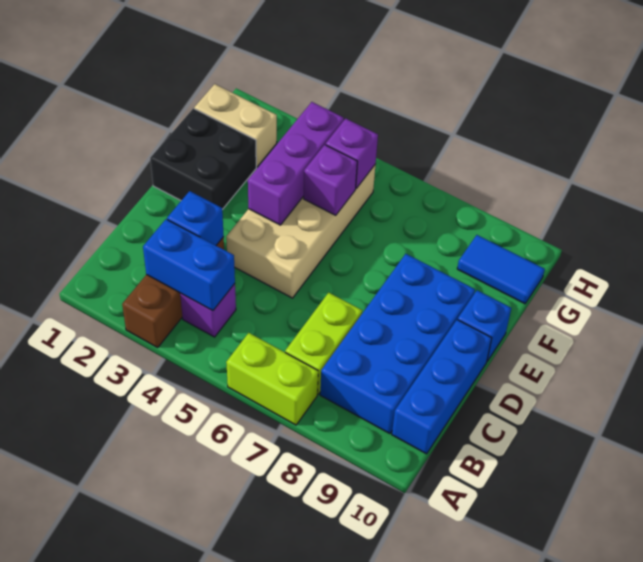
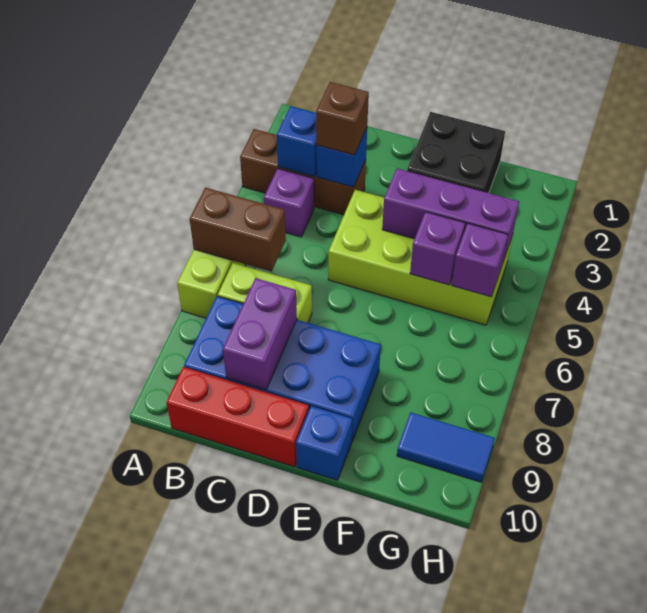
none -> brown 1x2 brick [190,188,286,272]
blue 1x2 brick [143,219,235,311] -> blue 1x1 brick [277,106,317,177]
blue 1x3 brick [392,320,492,454] -> red 1x3 brick [167,367,309,467]
none -> brown 1x1 brick [316,82,369,155]
none -> purple 1x2 brick [223,278,297,390]
tan 2x4 brick [226,164,376,298] -> lime 2x4 brick [328,190,513,325]
tan 1x2 brick [194,84,277,167] -> none
blue 1x2 tile [457,235,545,304] -> blue 1x2 tile turned to [397,413,495,482]

